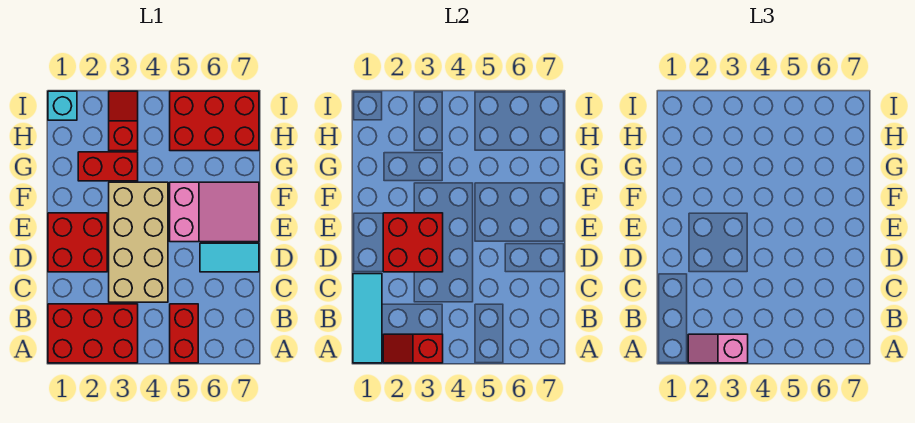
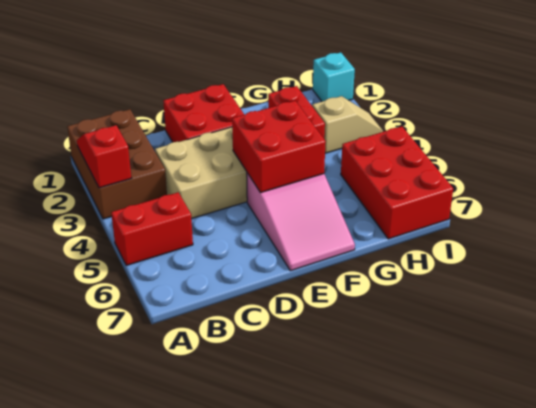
red 2x3 brick [48,304,138,363] -> brown 2x3 brick [67,109,167,219]
cyan 1x3 tile [353,274,382,363] -> none
pink 1x2 slope [688,334,748,363] -> none
red 2x2 brick [383,213,443,272] -> red 2x2 brick moved to [232,101,326,193]
cyan 1x2 tile [200,243,259,272] -> none
red 1x2 slope [109,91,138,151] -> tan 1x2 slope [312,96,383,153]

